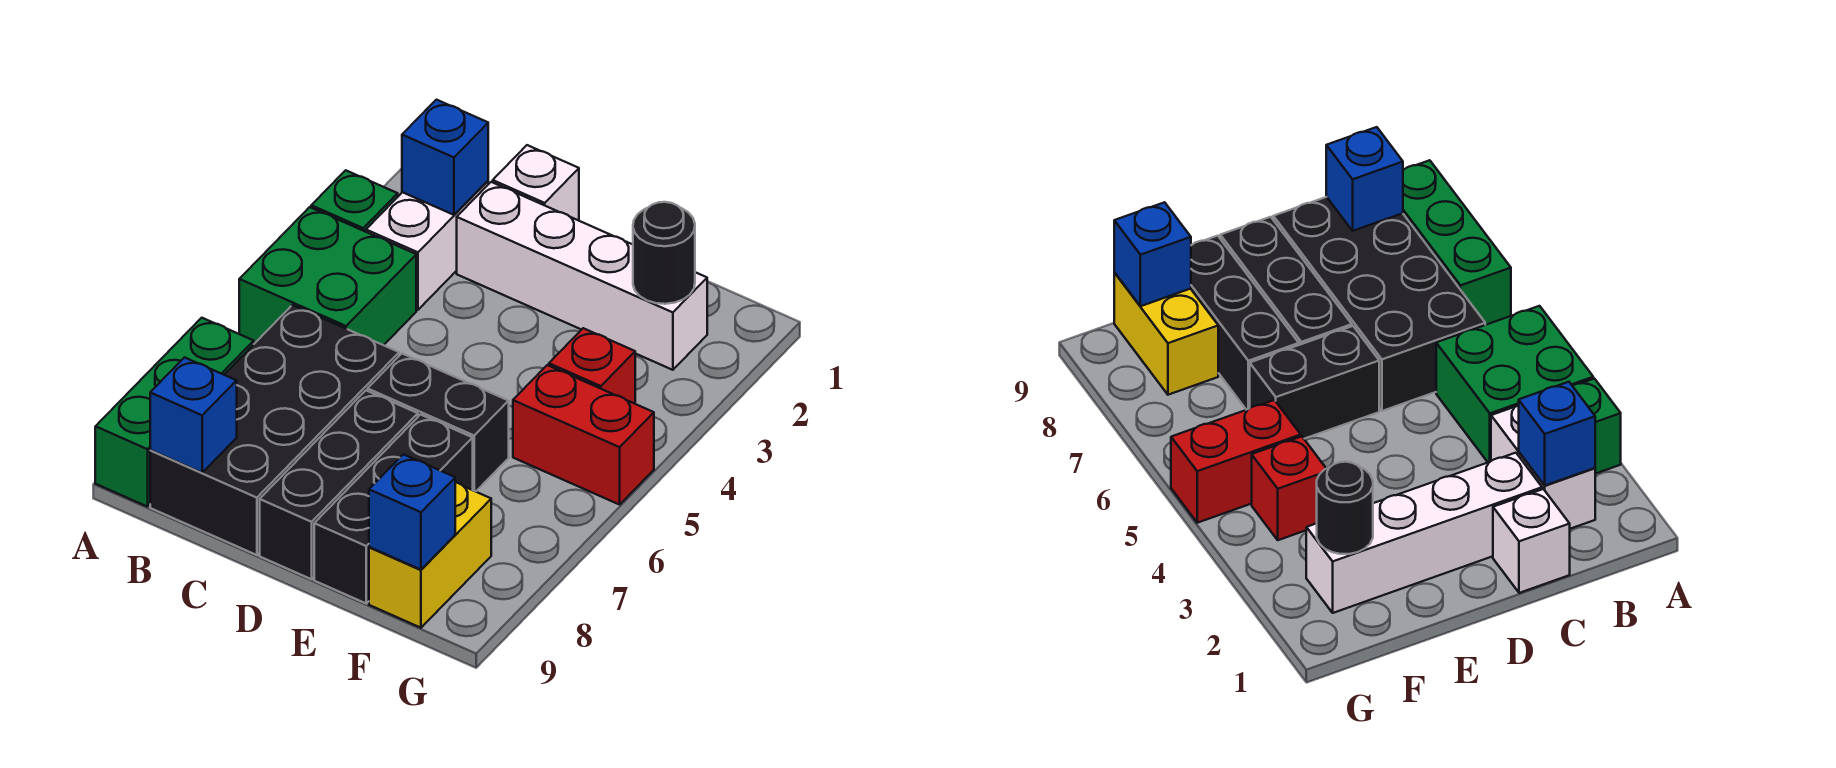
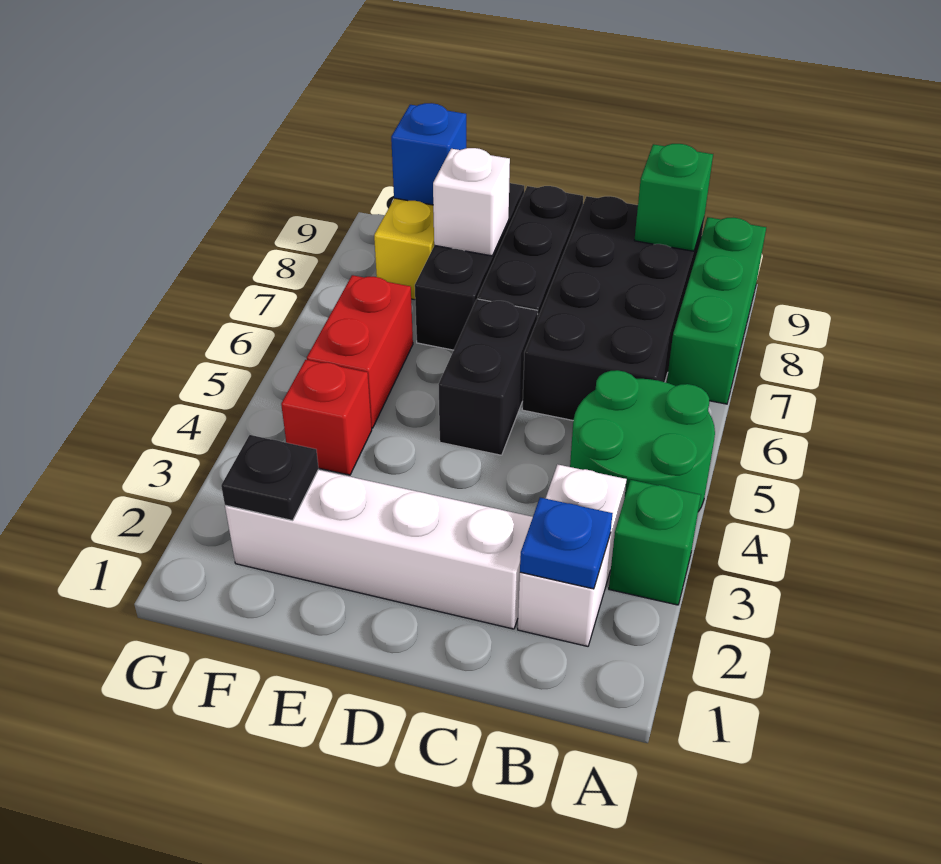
green 2x2 brick [239,207,416,345] -> green 2x2 round brick [570,370,715,512]
blue 1x1 brick [402,100,488,215] -> blue 1x1 plate [520,498,613,589]
blue 1x1 brick [150,358,237,473] -> green 1x1 brick [634,144,713,251]
white 1x1 brick [493,145,579,221] -> white 1x1 brick moved to [433,148,510,256]
black 1x2 brick [368,354,509,492] -> black 1x2 brick turned to [438,299,538,455]
black 1x1 round brick [633,202,695,304] -> black 1x1 plate [221,435,319,521]
red 1x2 brick [513,365,654,505] -> red 1x2 brick turned to [307,275,413,428]

